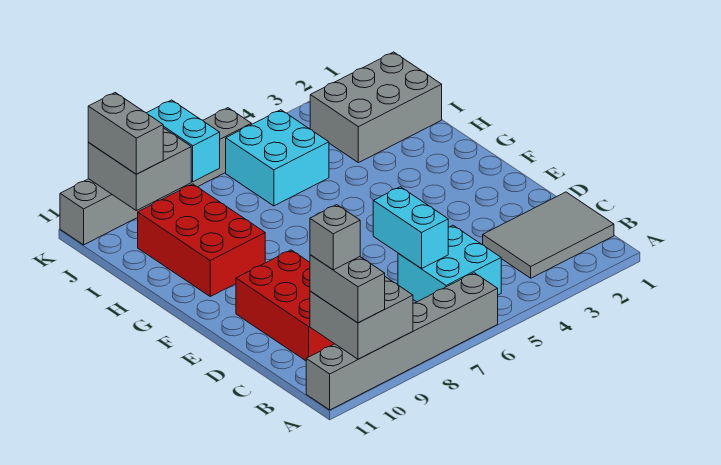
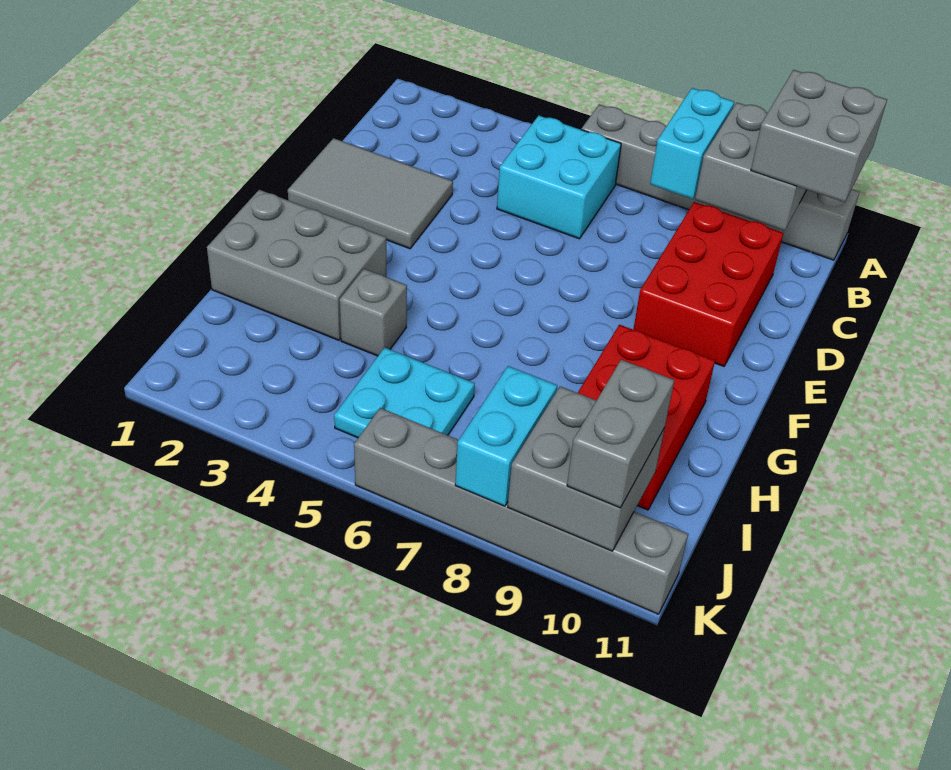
grey 1x2 brick [310,255,385,323] -> grey 2x2 brick [751,70,887,202]
grey 2x3 tile [483,192,614,278] -> grey 2x3 tile moved to [288,138,453,249]
grey 1x1 brick [310,205,360,270] -> grey 1x1 brick moved to [340,269,407,356]
cyan 1x2 brick [373,187,448,269] -> cyan 1x2 brick moved to [650,88,734,199]
grey 2x3 brick [310,52,442,163] -> grey 2x3 brick moved to [207,190,386,340]
cyan 2x2 brick [226,110,329,206] -> cyan 2x2 plate [334,347,475,438]

